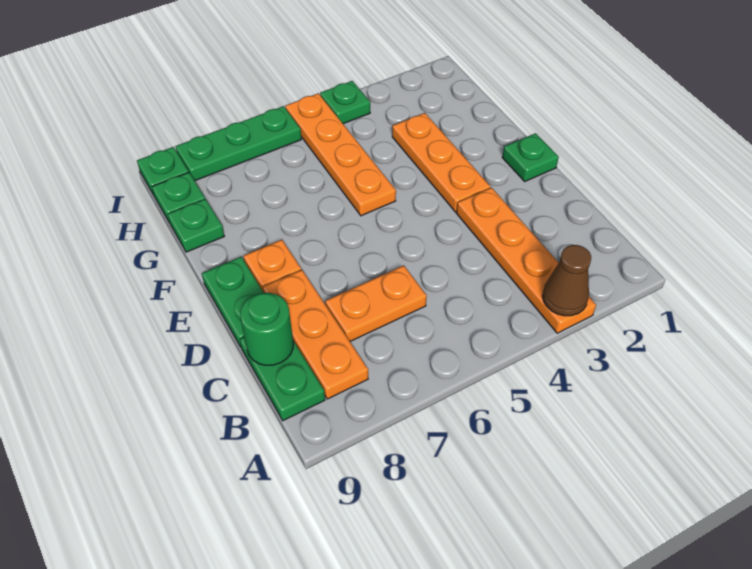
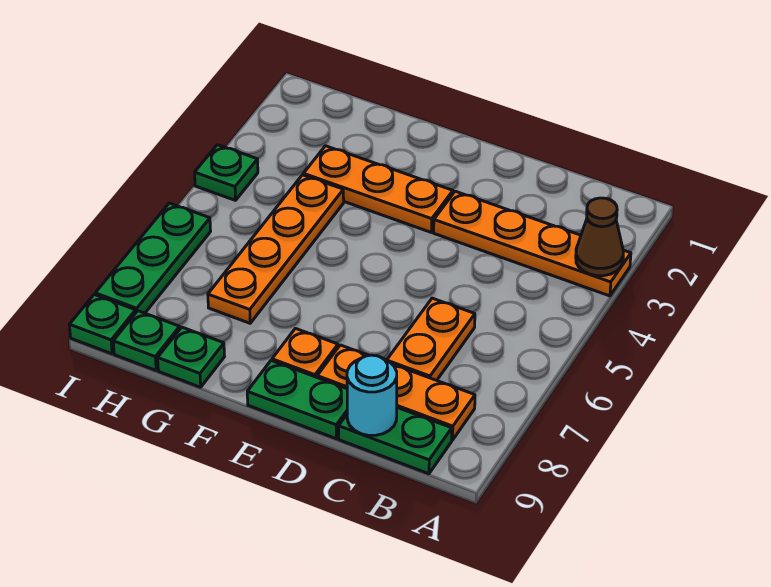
green 1x1 round brick [240,293,293,365] -> cyan 1x1 round brick [347,355,397,435]
green 1x1 plate [502,133,559,181] -> none
orange 1x4 plate [285,93,396,216] -> orange 1x4 plate turned to [208,175,344,323]

